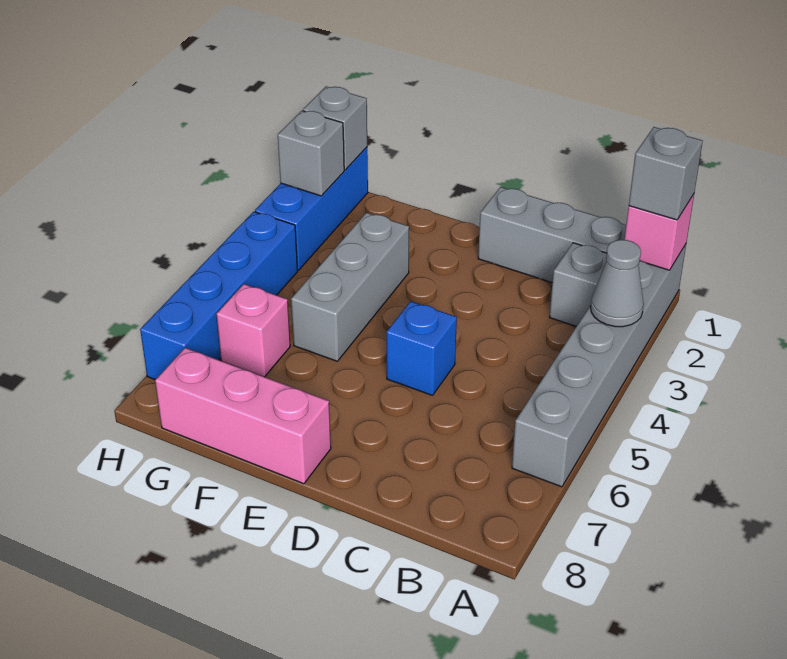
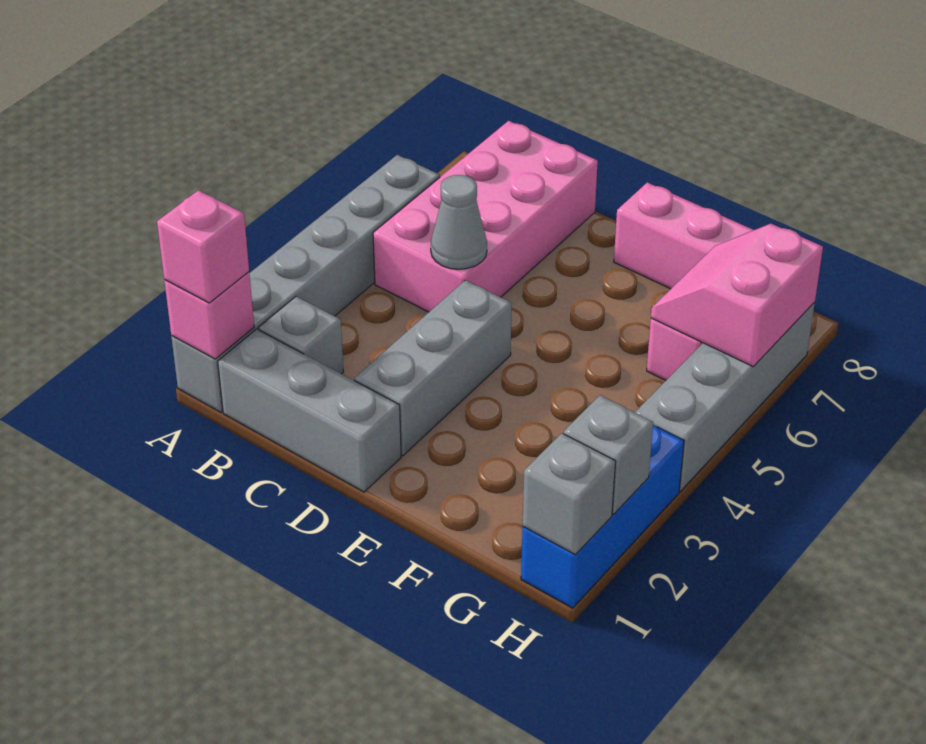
grey 1x1 brick [629,127,703,220] -> pink 1x1 brick [157,190,249,303]
grey 1x1 cone [591,240,644,327] -> grey 1x1 cone moved to [431,175,487,269]
none -> pink 2x4 brick [373,121,598,312]
blue 1x1 brick [387,301,457,395] -> none
grey 1x3 brick [291,213,409,361] -> grey 1x3 brick moved to [354,280,512,456]
none -> pink 2x2 slope [651,224,823,367]
blue 1x4 brick [140,212,298,380] -> grey 1x4 brick [635,303,815,491]

